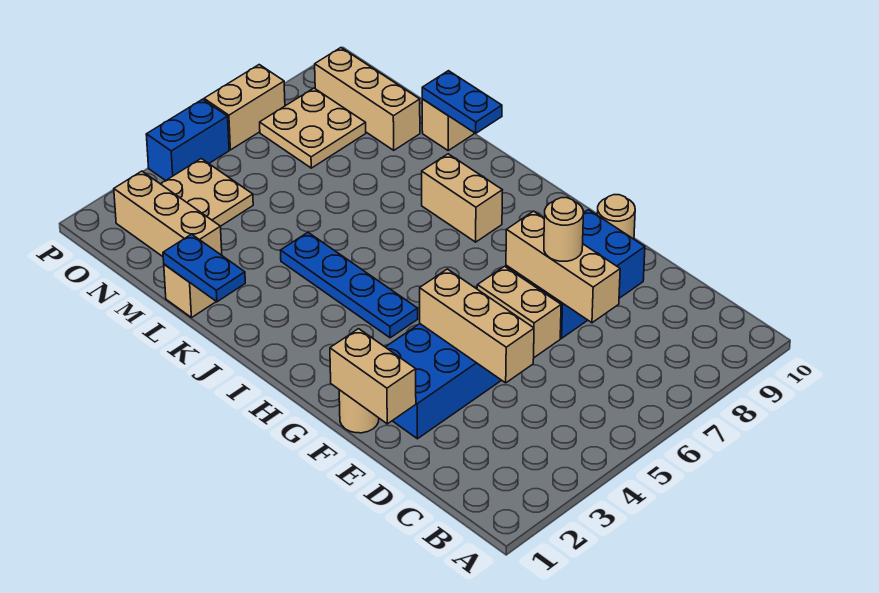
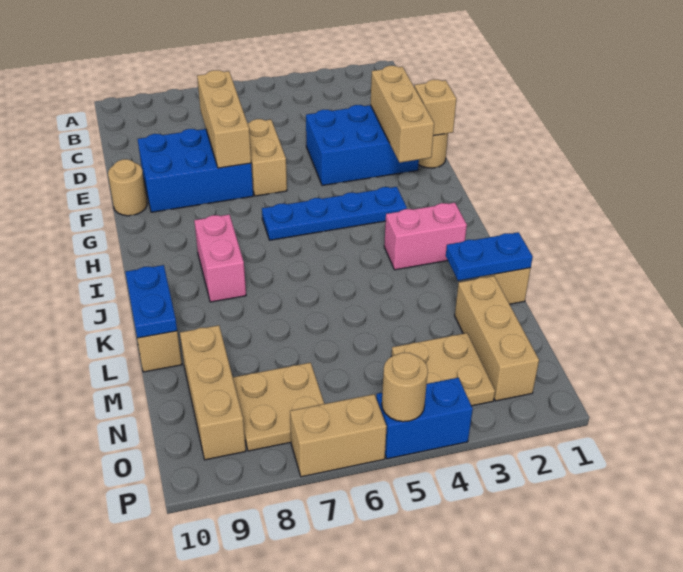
tan 1x3 brick [420,269,534,383] -> tan 1x3 brick moved to [371,66,434,163]
tan 1x2 brick [330,329,416,424] -> tan 1x1 brick [414,80,457,136]
tan 1x1 round brick [544,198,583,261] -> tan 1x1 round brick moved to [382,353,428,422]
blue 1x4 plate [281,233,418,338] -> blue 1x4 plate turned to [262,187,407,240]
tan 1x2 brick [422,154,502,242] -> pink 1x2 brick [194,215,246,302]
none -> pink 1x2 brick [384,203,467,270]
blue 1x2 plate [163,234,245,302] -> blue 1x2 plate turned to [446,232,533,281]

